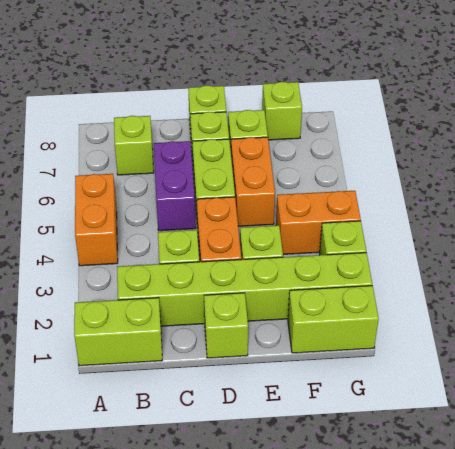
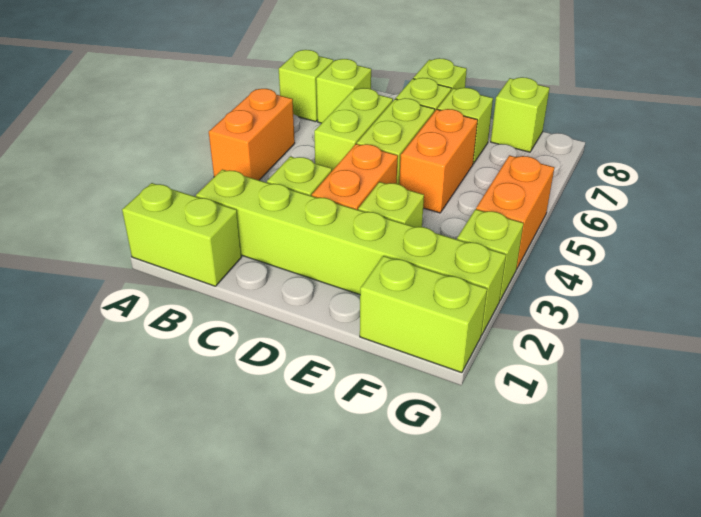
purple 1x2 brick [154,141,196,231] -> lime 1x2 brick [314,88,393,171]
lime 1x1 brick [204,293,248,358] -> lime 1x1 brick moved to [279,50,333,122]
orange 1x2 brick [276,191,361,254] -> orange 1x2 brick turned to [476,155,554,269]

